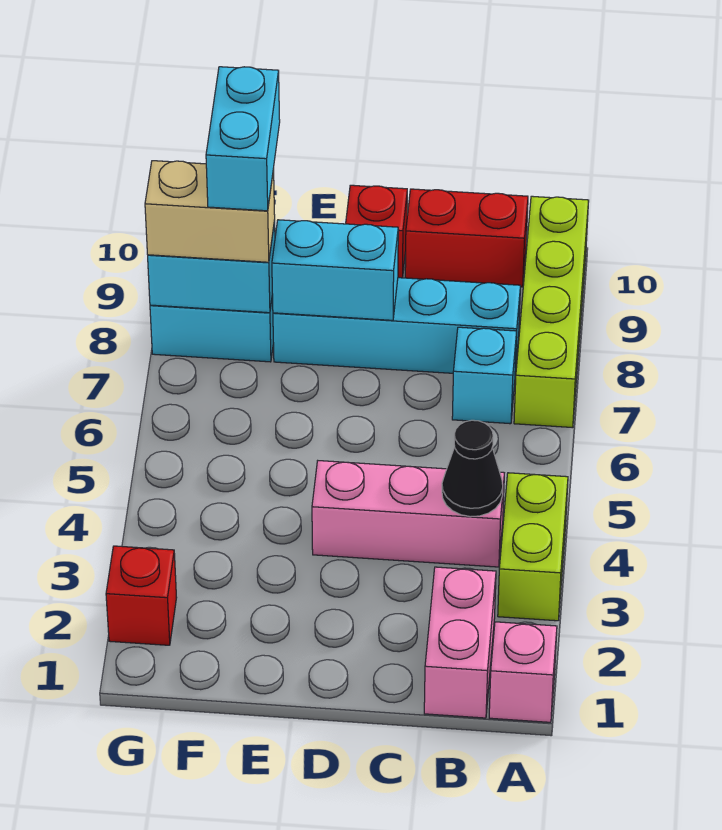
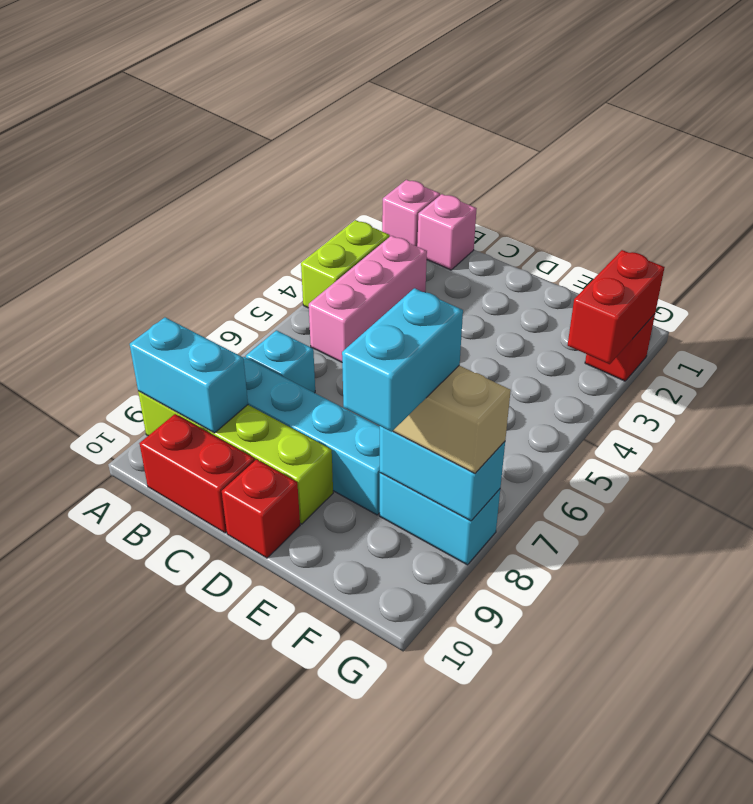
lime 1x4 brick [514,196,589,428] -> lime 1x4 brick turned to [138,391,333,524]
pink 1x2 brick [424,567,496,718] -> pink 1x1 brick [417,194,477,270]
pink 1x3 brick [312,461,504,567] -> pink 1x3 brick turned to [309,236,427,362]
black 1x1 cone [442,420,503,517] -> none
cyan 1x2 brick [272,220,398,320] -> cyan 1x2 brick moved to [130,317,248,433]
none -> red 1x2 brick [568,250,665,364]

